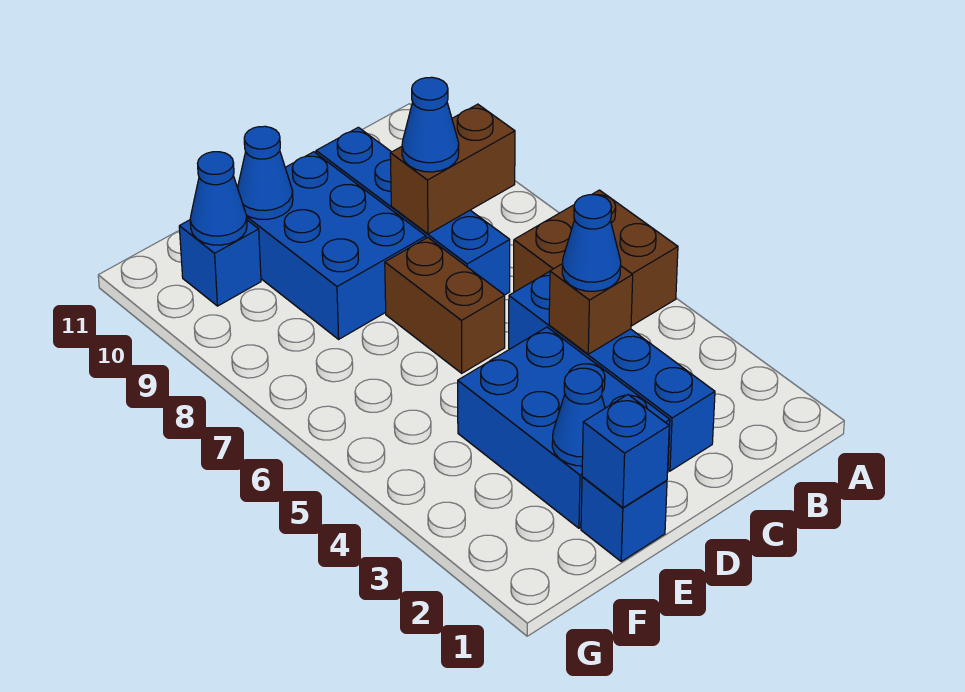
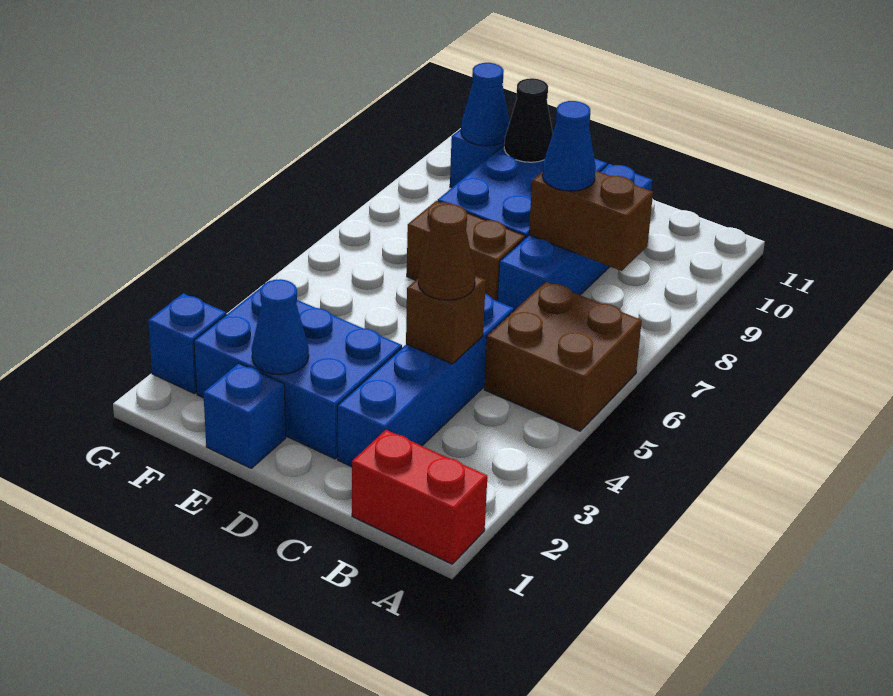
none -> red 1x2 brick [352,430,487,564]
blue 1x1 cone [562,195,621,291] -> brown 1x1 cone [418,204,475,300]
blue 2x3 brick [458,327,670,528] -> blue 2x3 brick turned to [194,288,402,459]
brown 1x2 brick [385,238,505,373] -> brown 1x2 brick turned to [407,201,525,301]
blue 1x1 brick [582,395,669,508] -> blue 1x1 brick moved to [148,293,226,394]
blue 1x1 cone [237,126,293,220] -> black 1x1 cone [504,78,553,162]

